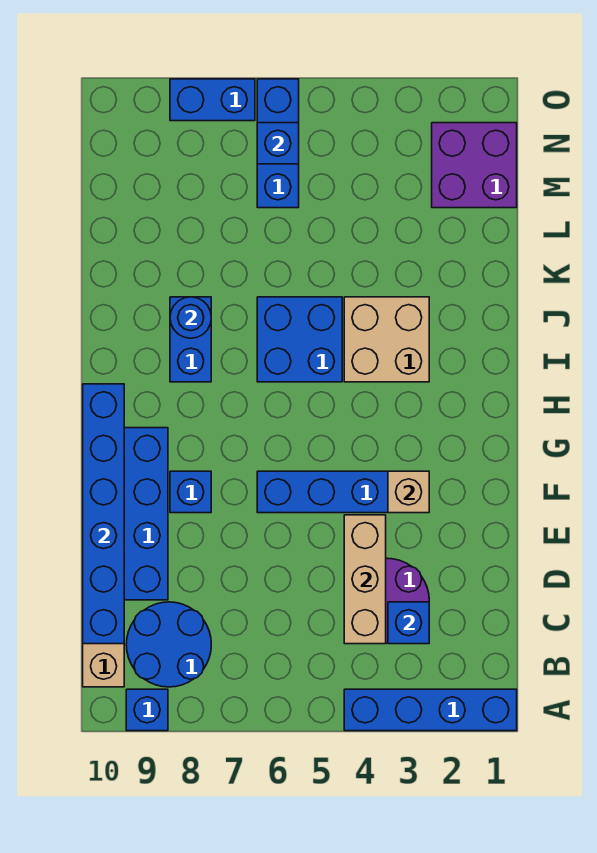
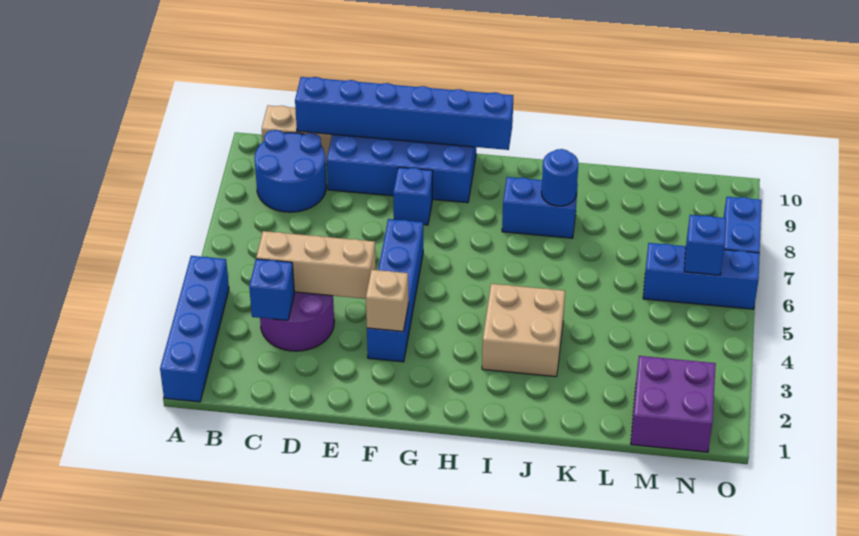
blue 1x1 brick [126,689,168,731] -> none
blue 2x2 brick [257,297,342,382] -> none

